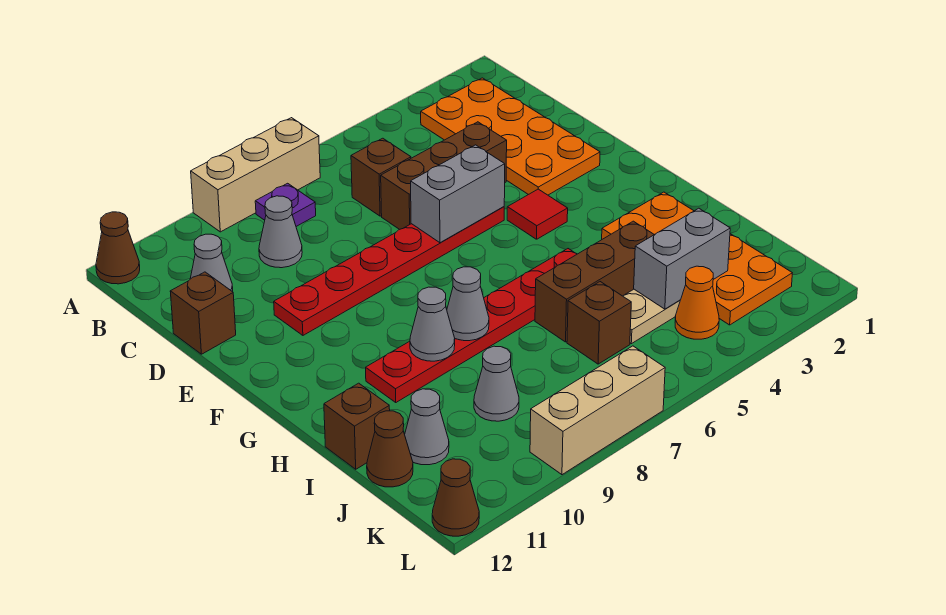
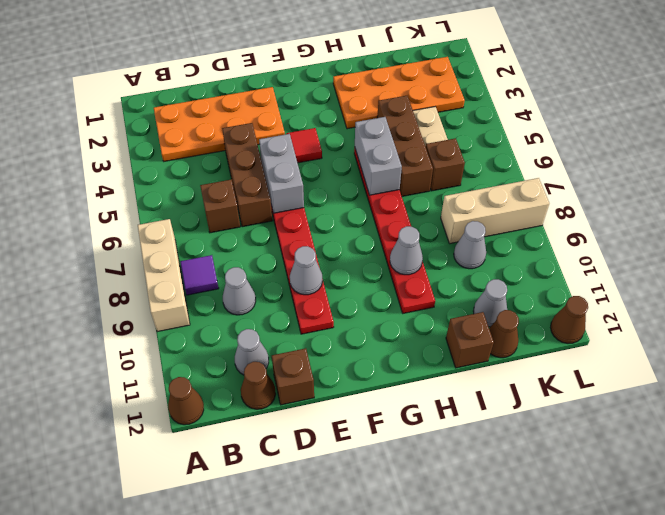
purple 1x1 plate [255,183,316,226] -> purple 1x1 tile [180,255,219,295]
none -> brown 1x1 cone [241,362,276,409]
grey 1x1 cone [447,267,489,341] -> grey 1x1 cone moved to [290,246,323,295]
grey 1x2 brick [634,208,730,309] -> grey 1x2 brick moved to [355,117,402,195]
orange 1x1 cone [675,266,719,339] -> none
tan 1x3 brick [530,346,665,475] -> tan 1x3 brick turned to [441,178,549,244]

